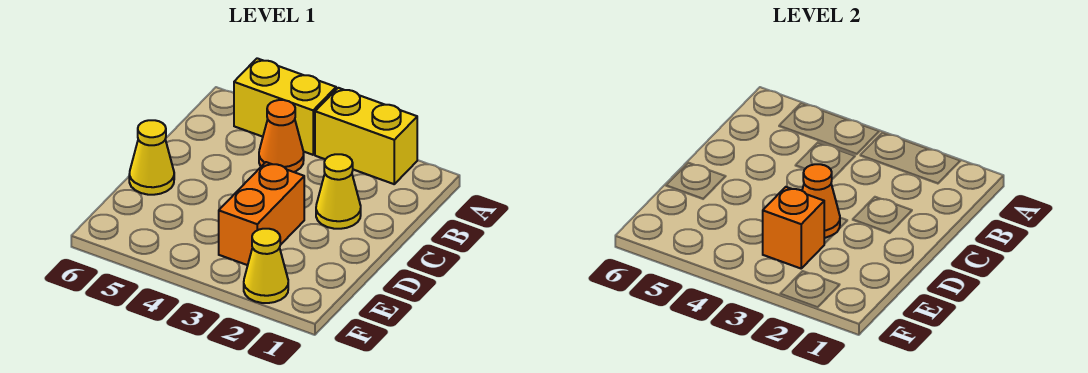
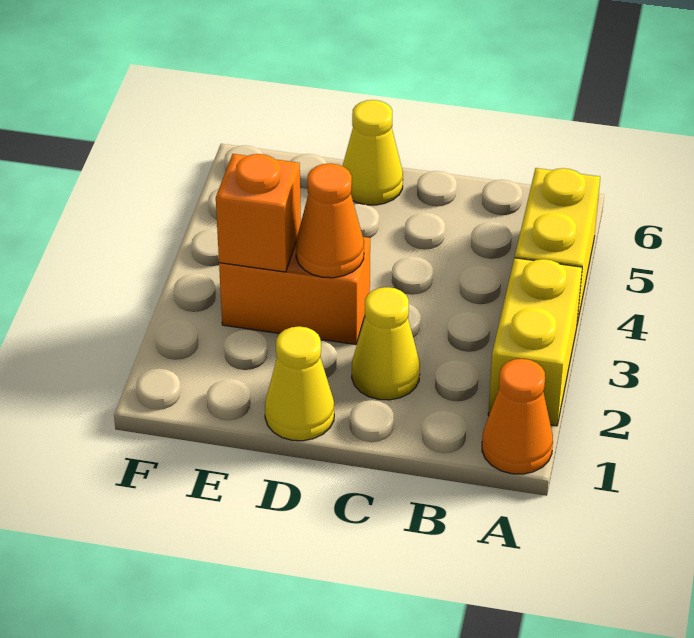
orange 1x1 cone [259,100,304,172] -> orange 1x1 cone moved to [482,359,553,474]
yellow 1x1 cone [244,229,288,303] -> yellow 1x1 cone moved to [265,326,334,441]

